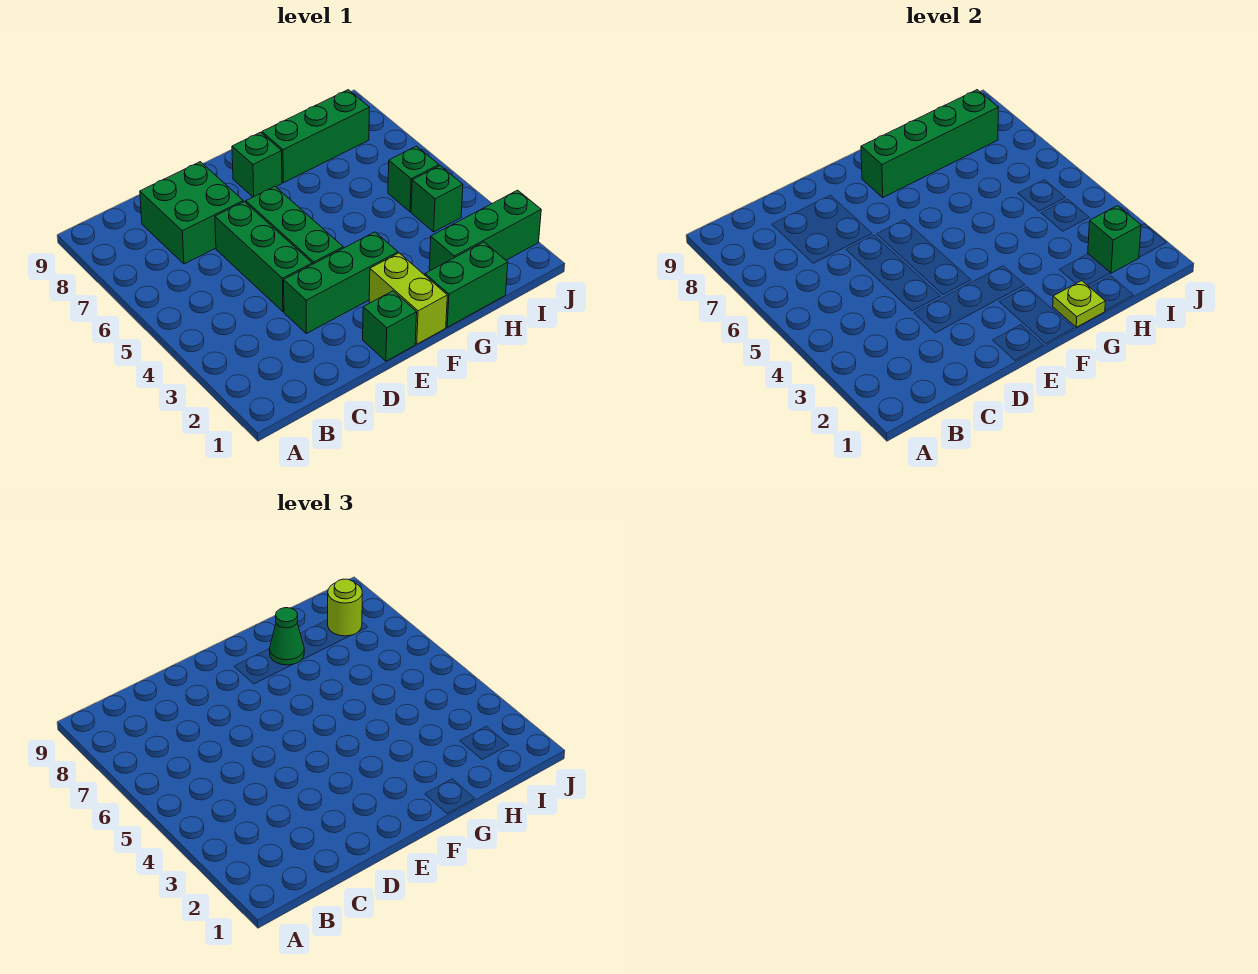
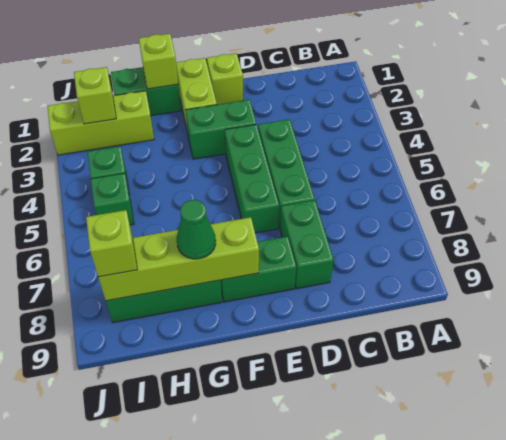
green 2x2 brick [140,162,243,264] -> green 1x2 brick [280,200,334,289]
green 1x3 brick [284,232,398,333] -> green 1x2 brick [185,100,256,159]
green 1x1 brick [363,291,417,361] -> lime 1x1 brick [207,53,243,105]
green 1x1 brick [232,132,282,197] -> green 1x2 brick [221,236,296,302]
green 1x4 brick [861,90,999,197] -> lime 1x4 brick [98,217,259,301]
lime 1x1 plate [1053,281,1105,327] -> lime 1x1 brick [139,34,178,89]
green 1x3 brick [429,190,541,270] -> lime 1x3 brick [48,91,154,155]
green 1x1 brick [1088,206,1141,273] -> lime 1x1 brick [74,67,116,124]
lime 1x1 round brick [328,579,362,636] -> lime 1x1 brick [86,210,137,277]

